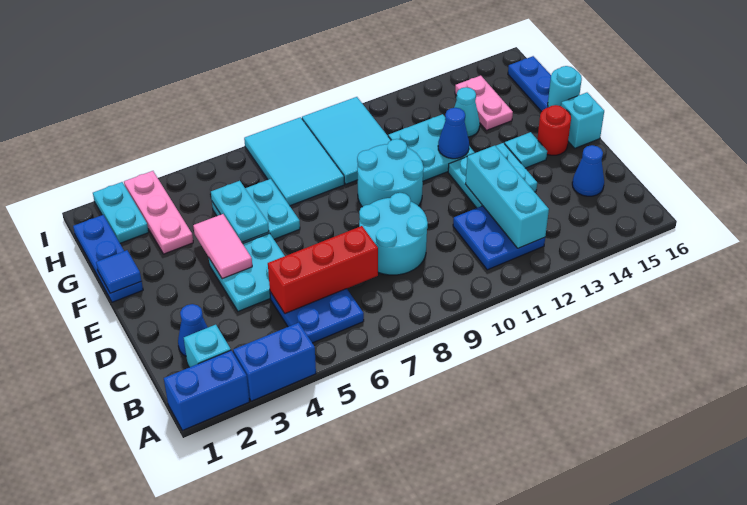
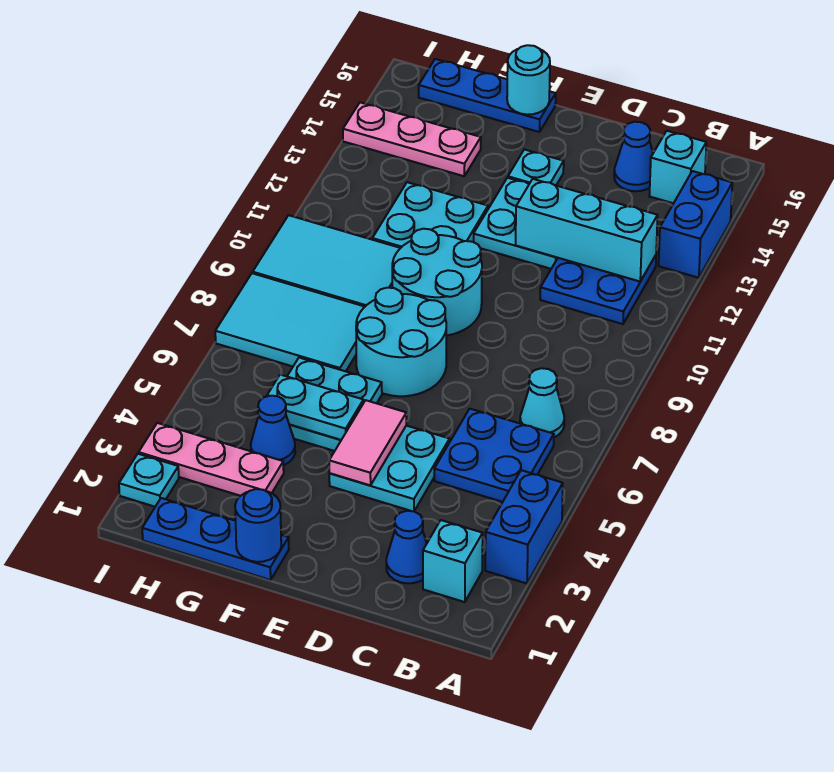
blue 1x2 brick [164,350,249,431] -> blue 1x2 brick moved to [659,171,732,278]
red 1x3 brick [268,226,378,314] -> none
cyan 2x2 round brick [359,193,428,275] -> cyan 2x2 round brick moved to [356,288,446,396]
pink 1x2 tile [193,214,252,279] -> pink 1x2 tile turned to [329,400,406,485]
red 1x1 round brick [537,105,571,155] -> none
cyan 1x1 brick [561,93,604,148] -> cyan 1x1 brick moved to [650,131,706,203]
blue 1x1 tile [96,250,142,293] -> blue 1x1 round brick [235,489,281,562]
blue 1x1 cone [438,108,469,159] -> blue 1x1 cone moved to [251,396,295,465]
cyan 1x1 cone [454,87,480,137] -> cyan 1x1 cone moved to [520,368,564,437]
pink 1x2 plate [455,76,513,130] -> pink 1x3 plate [343,102,481,176]
cyan 1x2 plate [93,182,149,243] -> cyan 1x1 plate [119,454,179,507]

